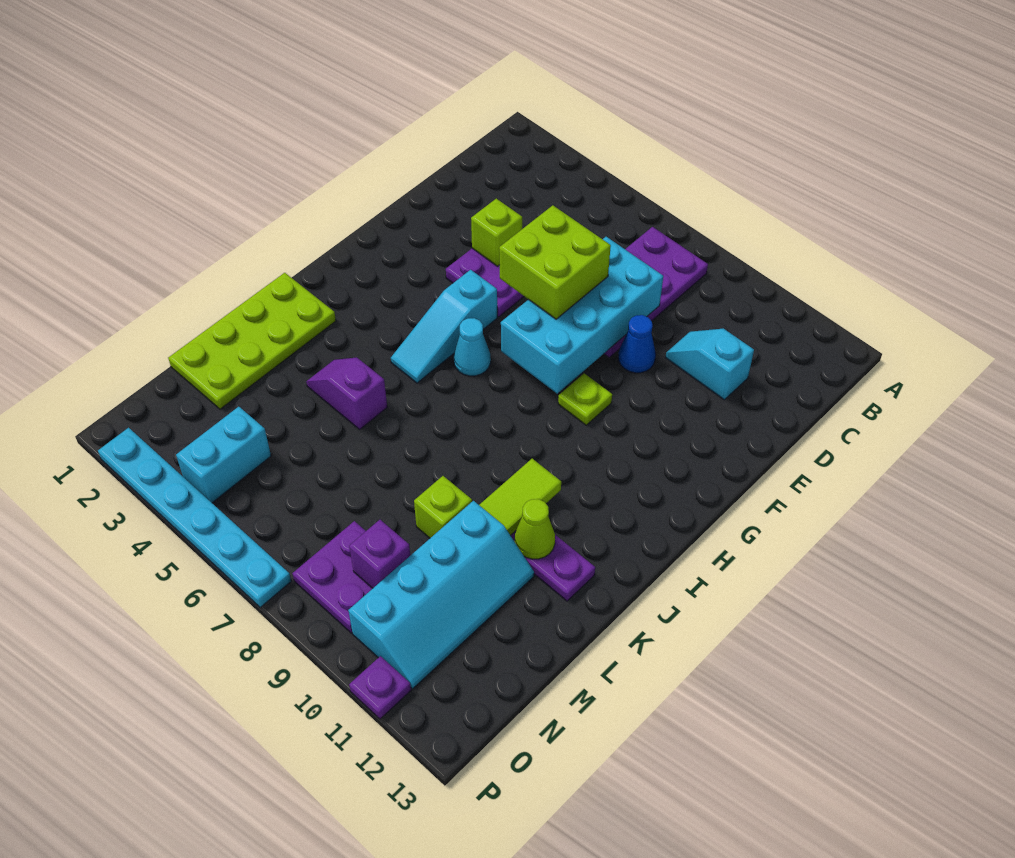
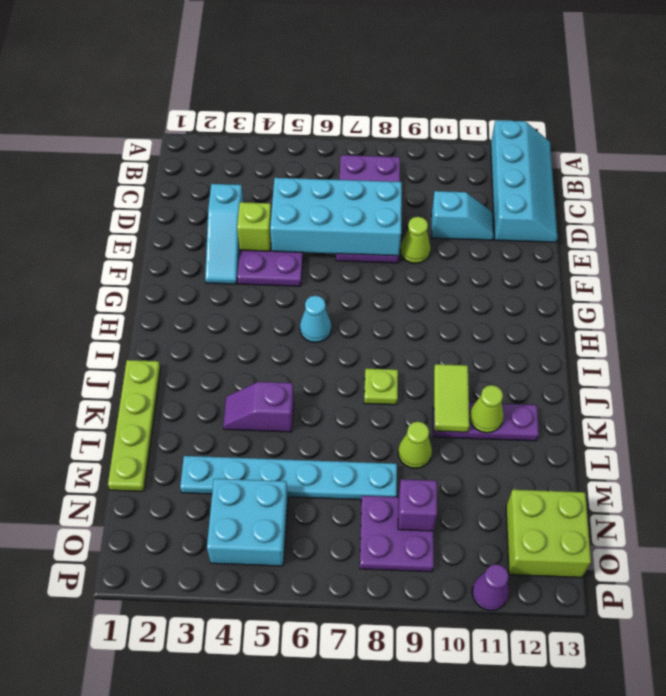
cyan 2x4 brick [501,237,663,393] -> cyan 2x4 brick turned to [270,178,402,256]
cyan 1x2 slope [665,329,754,400] -> cyan 1x2 slope turned to [431,191,494,240]
lime 2x2 brick [499,205,611,319] -> lime 2x2 brick moved to [506,490,591,577]
blue 1x1 cone [618,315,656,373] -> lime 1x1 cone [400,217,431,264]
cyan 1x3 slope [391,270,497,383] -> cyan 1x3 slope moved to [205,184,243,284]
lime 1x1 plate [558,374,612,425] -> lime 1x1 plate moved to [364,369,398,405]
lime 2x4 plate [168,273,336,409] -> lime 1x4 plate [108,360,161,491]
lime 1x1 brick [414,476,472,538] -> lime 1x1 cone [398,422,432,468]
cyan 2x4 slope [348,501,534,689] -> cyan 2x4 slope moved to [491,120,558,242]
cyan 1x2 brick [176,407,271,503] -> cyan 2x2 brick [207,479,288,566]
cyan 1x6 plate [98,428,291,607] -> cyan 1x6 plate moved to [180,456,397,500]
purple 1x1 plate [349,656,411,719] -> purple 1x1 cone [472,564,509,611]

